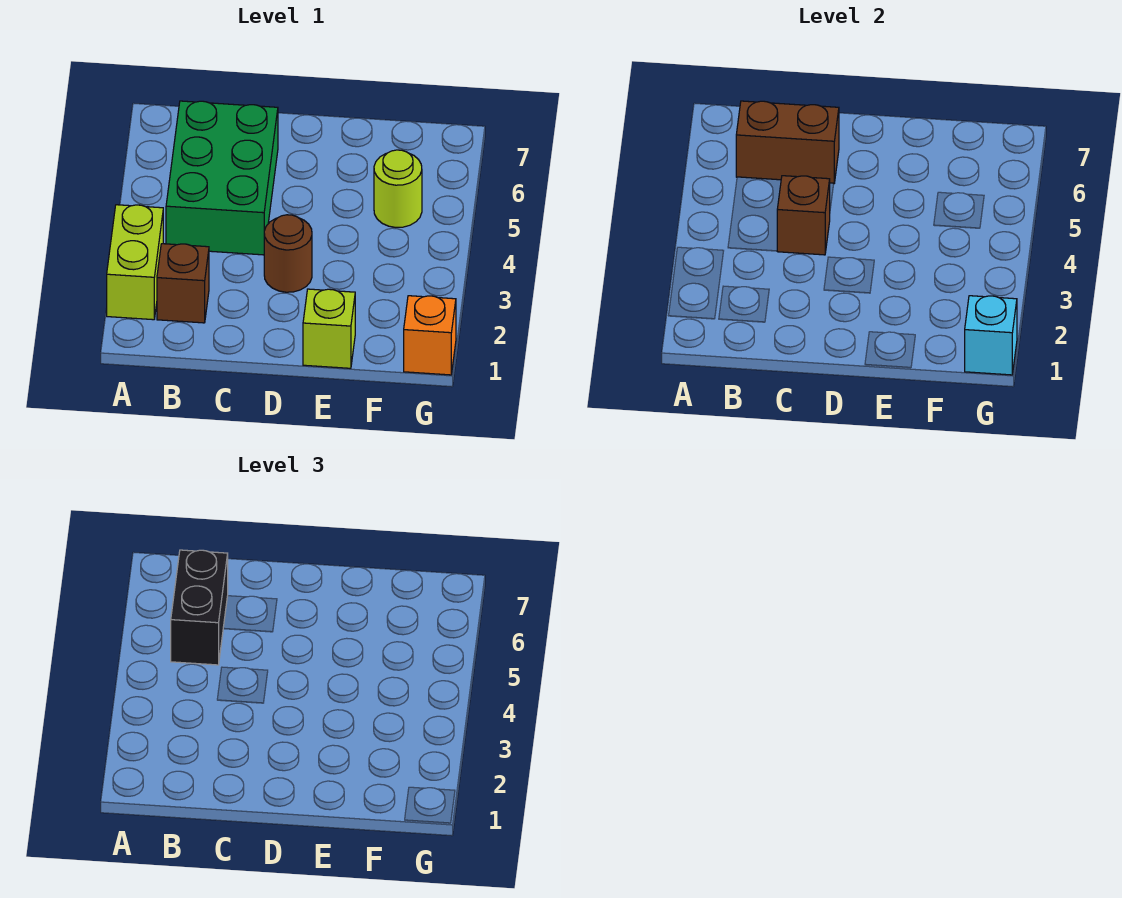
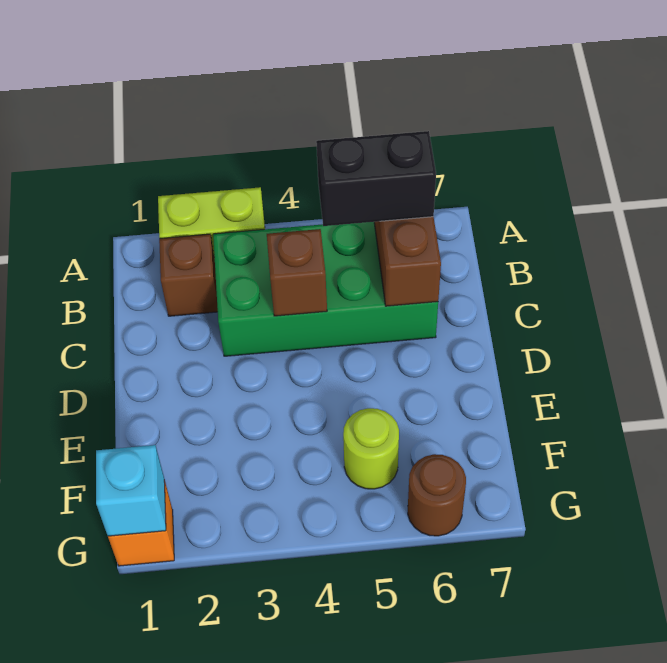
green 2x3 brick [166,101,278,255] -> green 2x4 brick [213,222,438,356]
brown 1x1 round brick [264,215,312,292] -> brown 1x1 round brick moved to [408,454,466,536]
lime 1x1 brick [303,289,355,368] -> none

